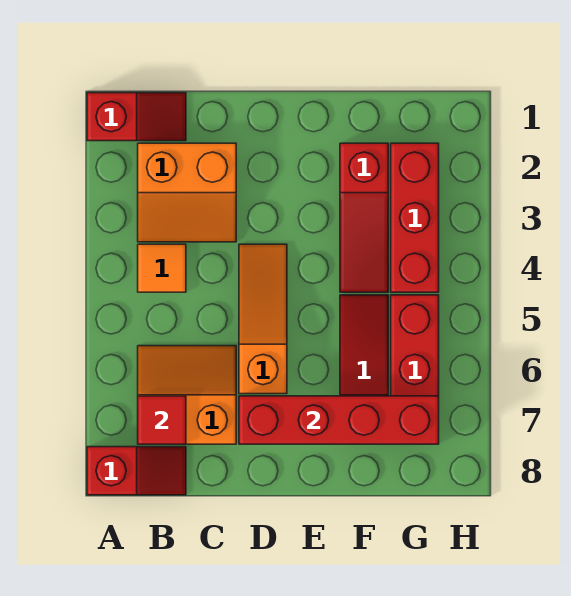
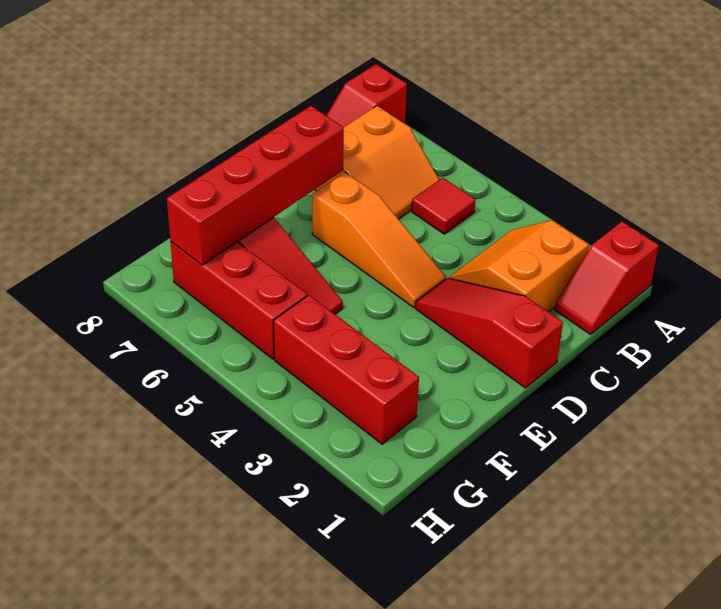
orange 1x1 tile [138,244,186,292] -> none
red 1x1 tile [138,396,186,444] -> red 1x1 tile moved to [412,178,476,234]
red 1x3 slope [340,143,388,292] -> red 1x3 slope moved to [416,278,563,388]

